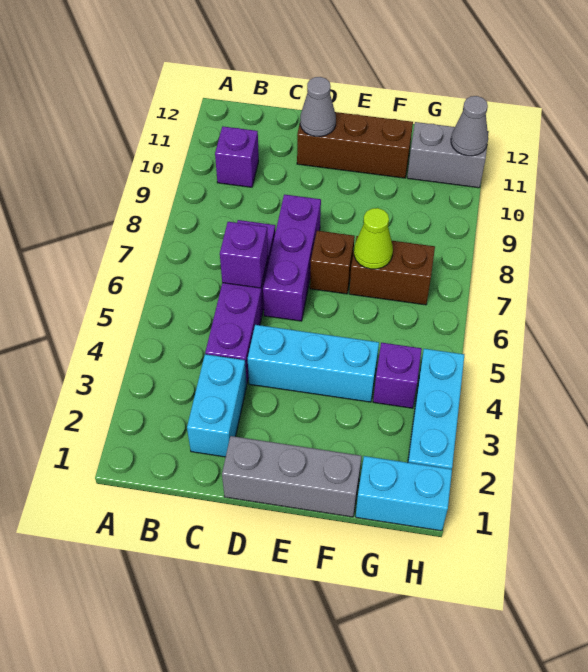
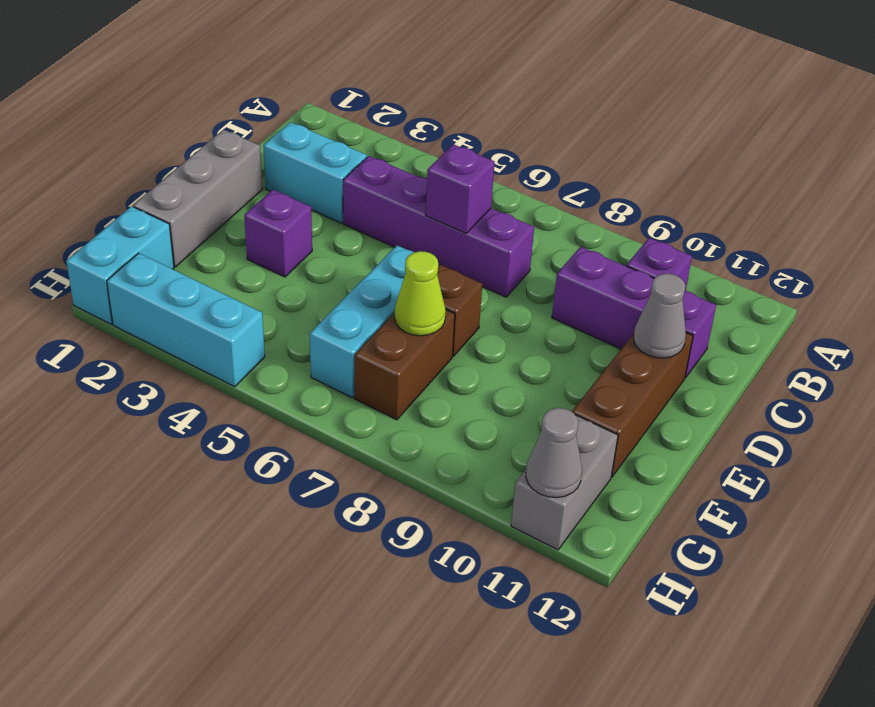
cyan 1x3 brick [248,325,379,402] -> cyan 1x3 brick moved to [310,245,414,398]
purple 1x3 brick [263,194,321,321] -> purple 1x3 brick moved to [552,247,716,378]
purple 1x1 brick [373,343,422,408] -> purple 1x1 brick moved to [244,190,312,277]

